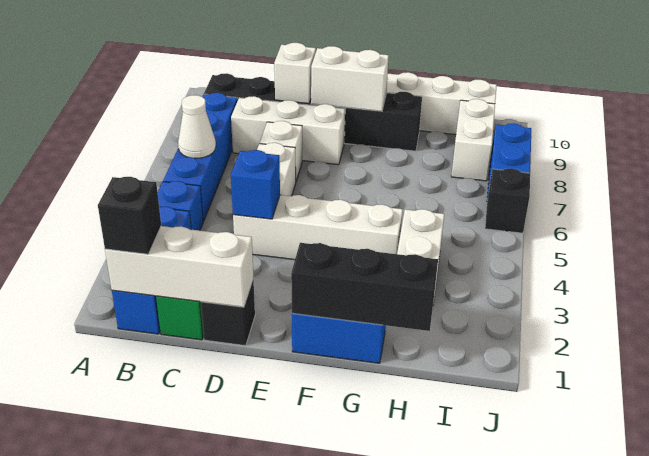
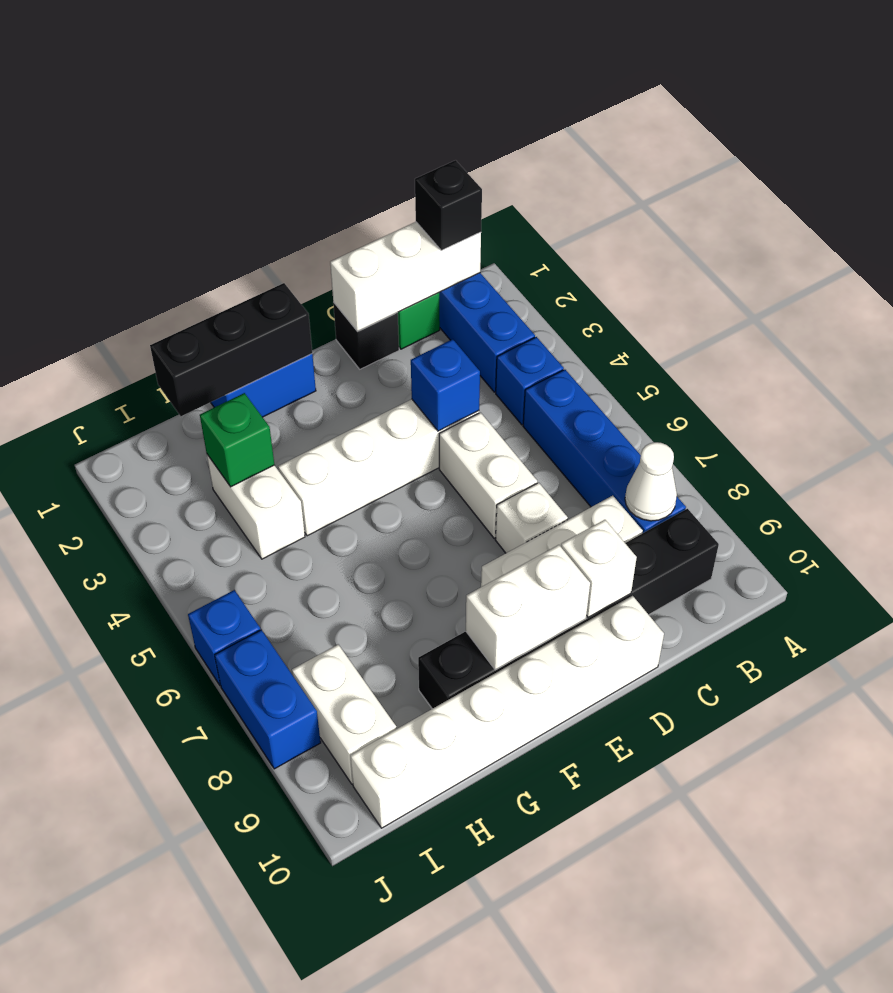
white 1x1 cone [178,95,216,158] -> white 1x1 cone moved to [625,442,677,521]
none -> green 1x1 brick [200,393,274,487]
black 1x1 brick [485,168,530,233] -> blue 1x1 brick [188,590,260,686]

